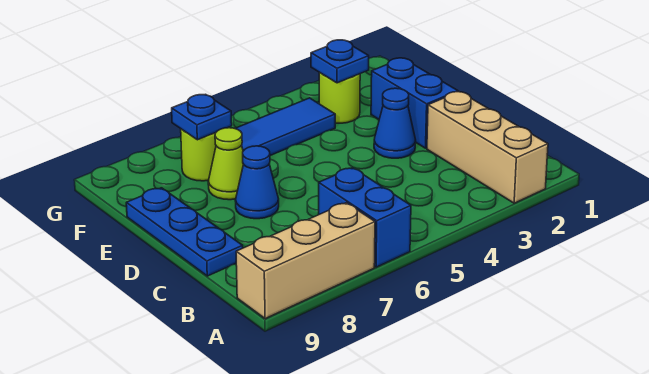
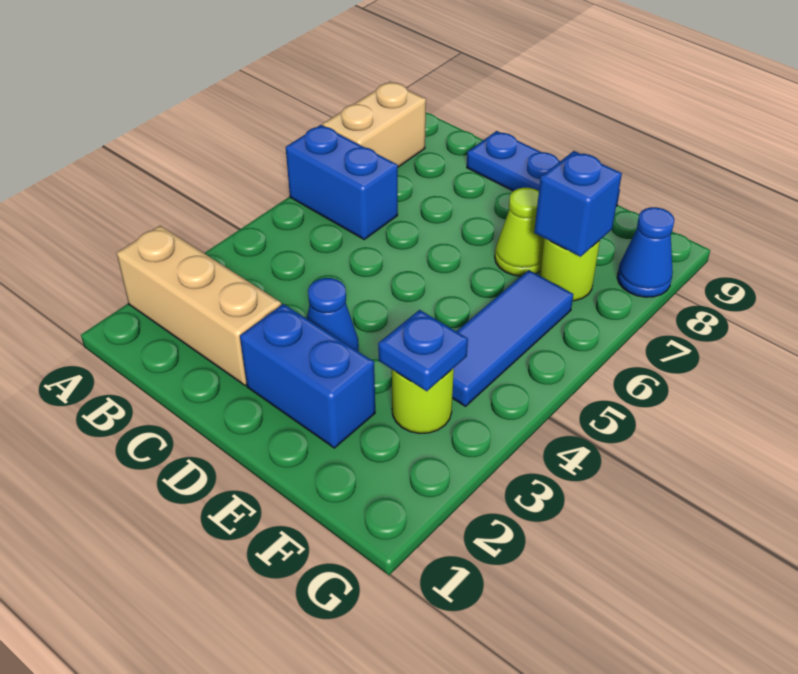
tan 1x3 brick [236,203,375,319] -> tan 1x2 brick [323,82,426,167]
blue 1x1 cone [235,146,279,219] -> blue 1x1 cone moved to [617,207,674,297]
blue 1x1 plate [172,94,232,140] -> blue 1x1 brick [534,151,622,257]

